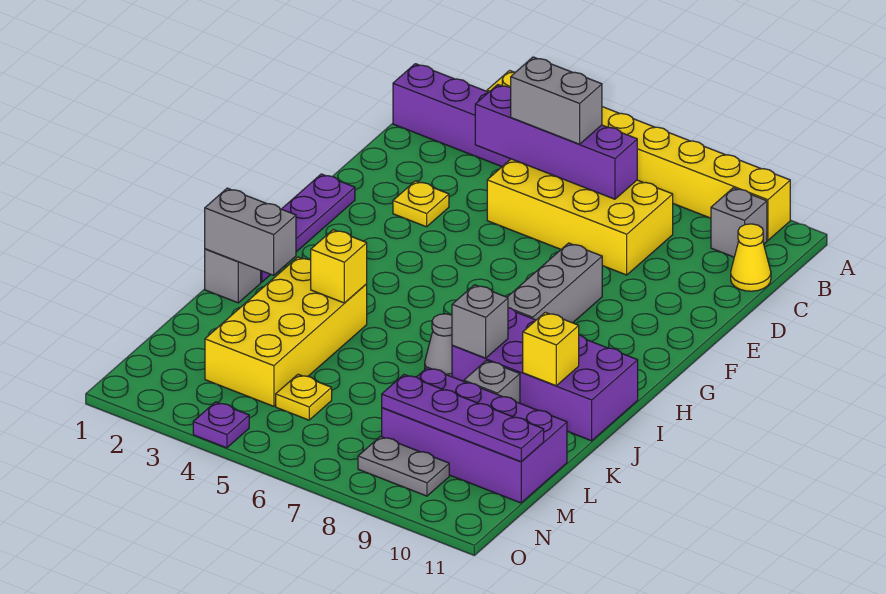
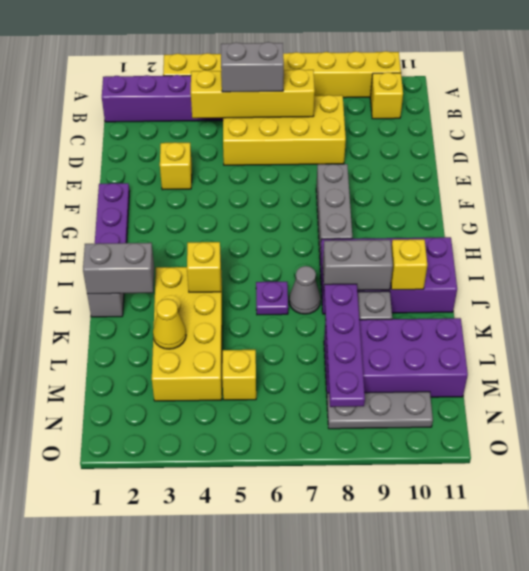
grey 1x1 brick [711,188,767,257] -> yellow 1x1 brick [370,72,403,119]
purple 1x4 brick [475,85,637,199] -> yellow 1x4 brick [191,69,315,118]
yellow 1x1 cone [731,224,771,291] -> yellow 1x1 cone moved to [153,299,186,349]
yellow 1x1 plate [393,181,449,227] -> yellow 1x1 brick [160,142,192,190]
grey 1x1 brick [452,285,508,358] -> grey 1x2 brick [323,240,393,290]
yellow 1x1 plate [276,374,332,420] -> yellow 1x1 brick [222,350,256,400]
purple 1x4 plate [382,375,544,462] -> purple 1x4 plate turned to [324,284,365,407]
grey 1x2 plate [358,436,449,496] -> grey 1x3 plate [327,392,433,429]
purple 1x1 plate [193,402,249,448] -> purple 1x1 plate moved to [256,282,288,315]

